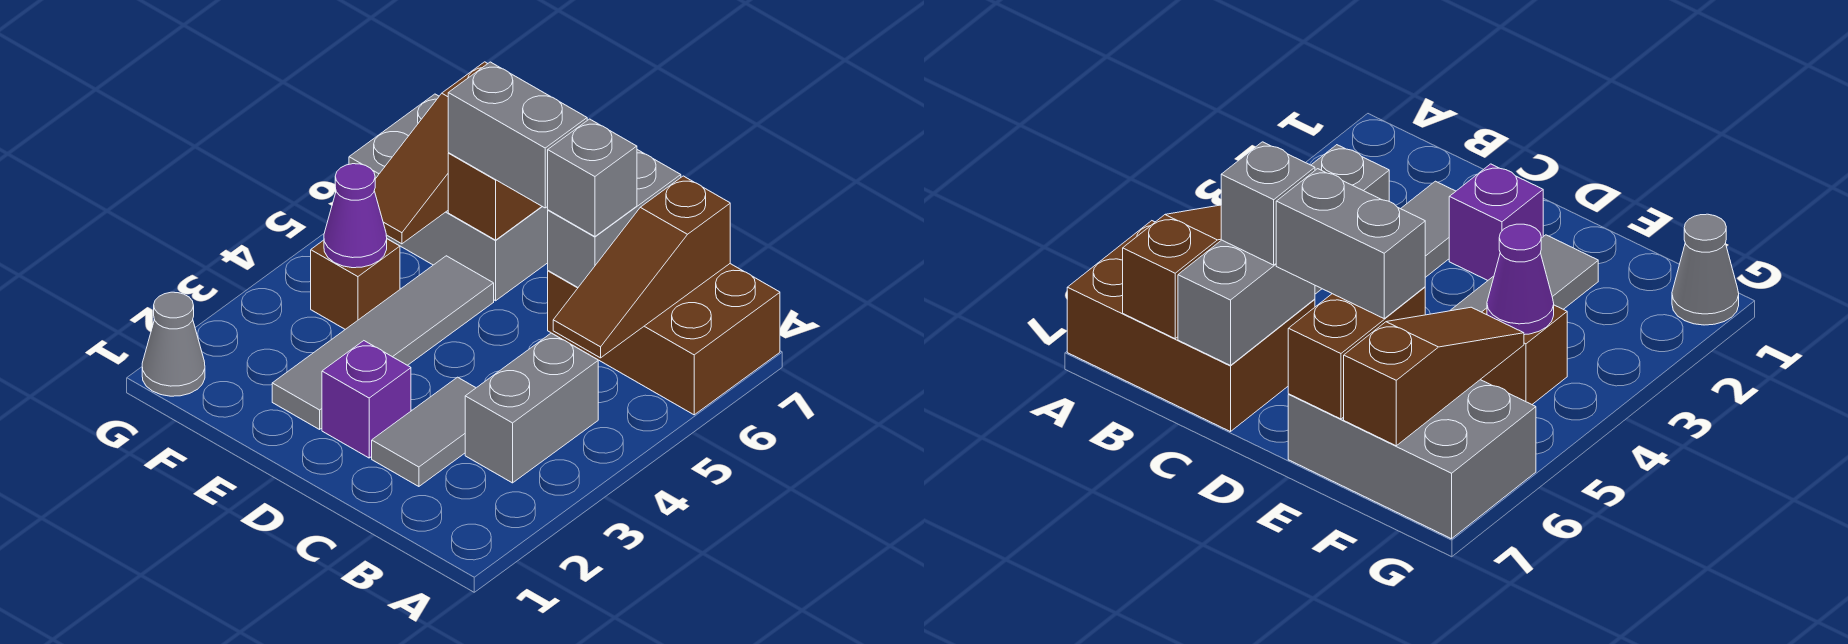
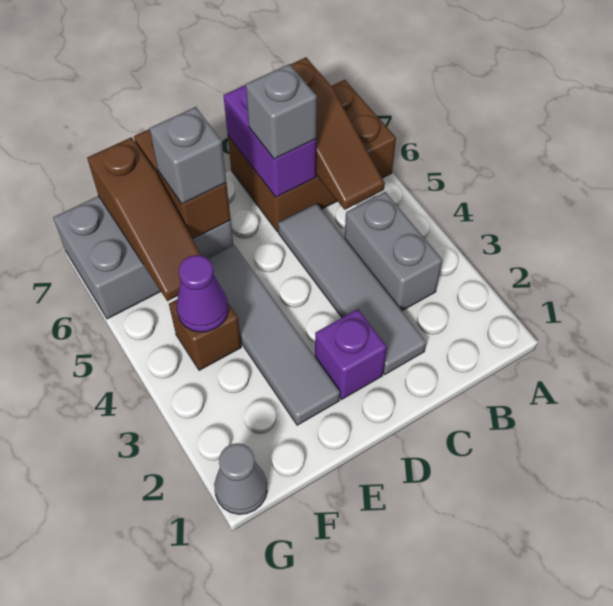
grey 1x2 tile [372,377,476,487] -> grey 1x4 tile [278,203,426,374]
grey 1x2 brick [548,150,681,287] -> purple 1x2 brick [224,85,316,197]
grey 1x2 brick [448,62,587,208] -> grey 1x1 brick [149,107,226,204]

